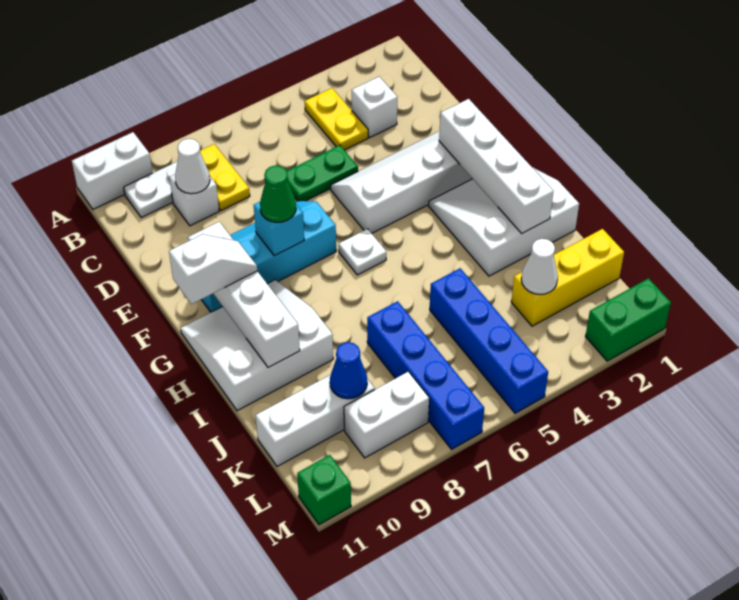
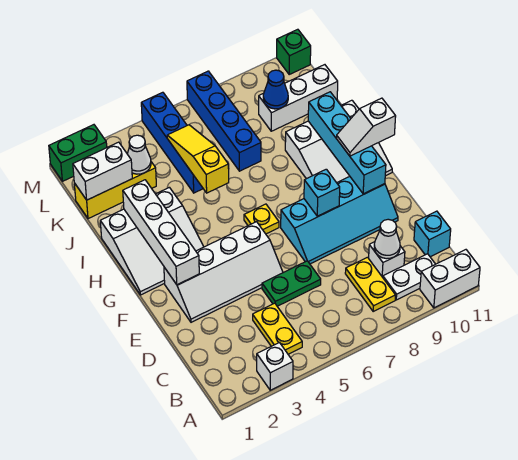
white 1x1 brick [352,77,397,137] -> white 1x1 brick moved to [257,343,293,390]
none -> cyan 1x1 brick [414,211,451,257]
green 1x1 cone [260,165,296,222] -> none
white 1x4 brick [188,222,300,367] -> cyan 1x4 brick [308,92,386,194]
white 1x1 plate [339,229,386,275] -> yellow 1x1 plate [244,204,279,234]
none -> yellow 1x3 slope [167,125,229,193]
white 1x2 brick [344,372,429,458] -> white 1x2 brick moved to [73,142,132,200]

